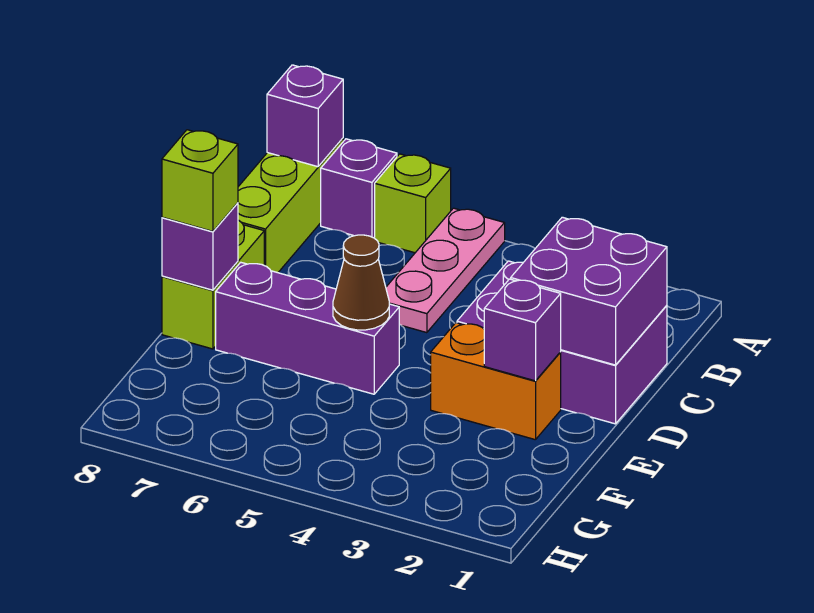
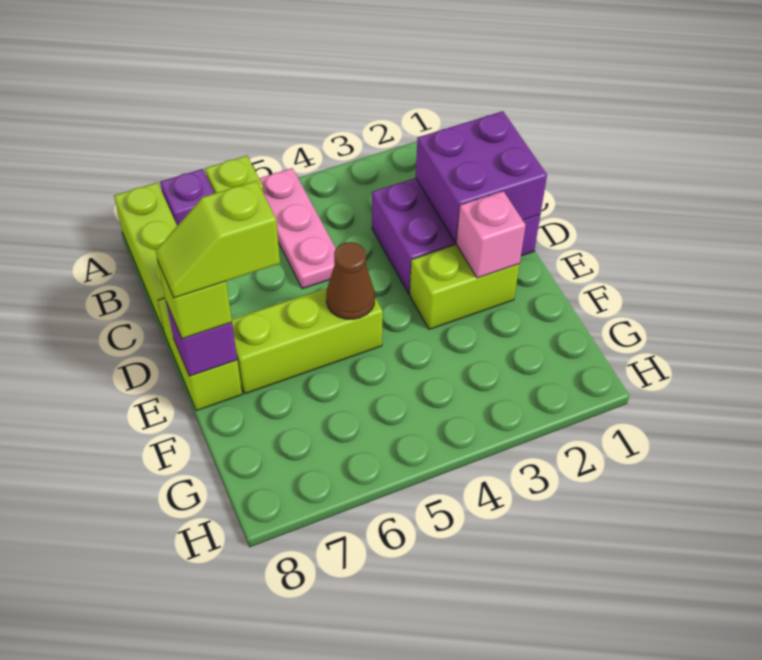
purple 1x1 brick [267,65,343,167] -> none
orange 1x2 brick [431,323,561,440] -> lime 1x2 brick [410,245,520,329]
purple 1x1 brick [484,279,561,381] -> pink 1x1 brick [456,191,526,278]
purple 1x3 brick [216,262,399,394] -> lime 1x3 brick [232,288,383,394]
none -> lime 1x2 slope [155,181,280,298]

